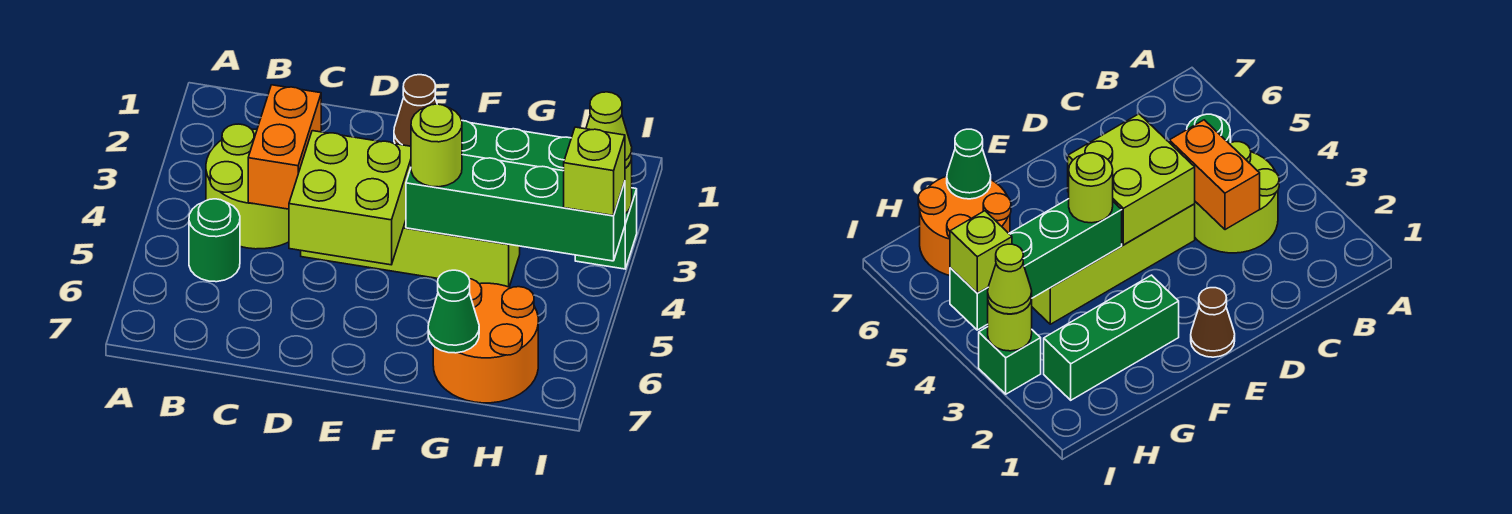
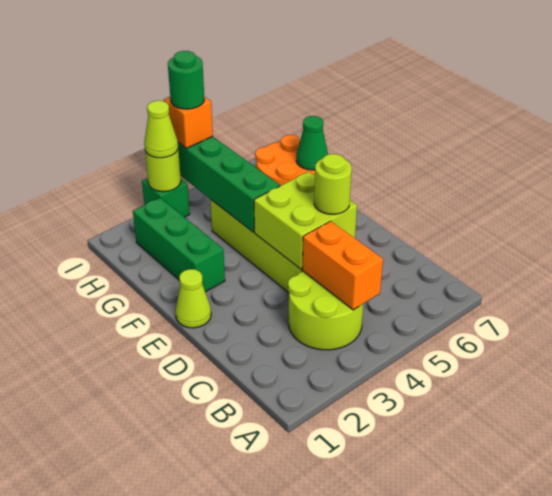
green 1x1 round brick [189,199,240,282] -> green 1x1 round brick moved to [168,51,204,109]
orange 1x2 brick [248,85,321,209] -> orange 1x2 brick turned to [302,221,383,310]
brown 1x1 cone [394,75,437,146] -> lime 1x1 cone [175,269,211,328]
lime 1x1 round brick [411,104,462,187] -> lime 1x1 round brick moved to [314,154,352,214]
lime 1x1 brick [564,127,625,216] -> orange 1x1 brick [164,97,213,148]

